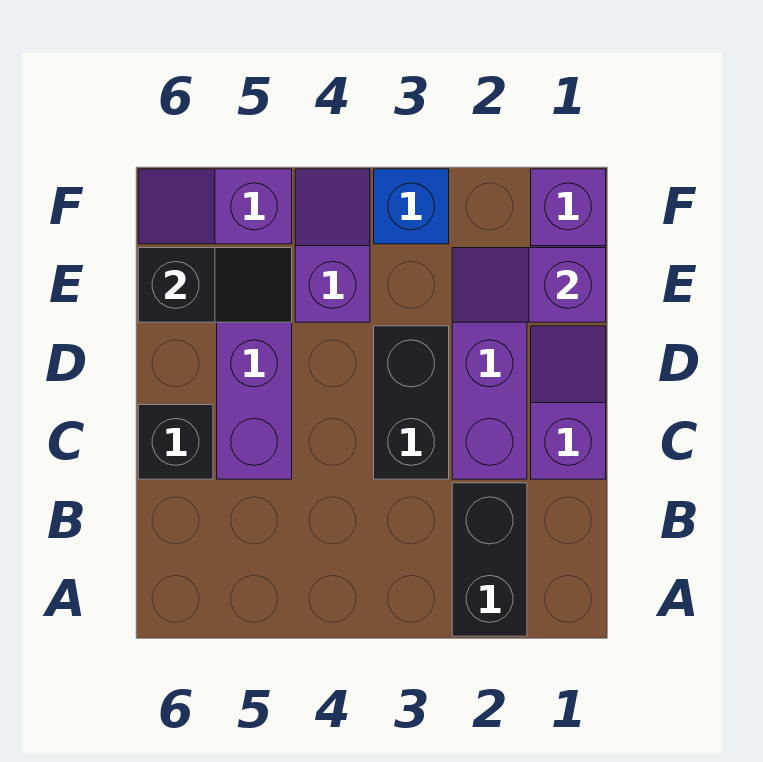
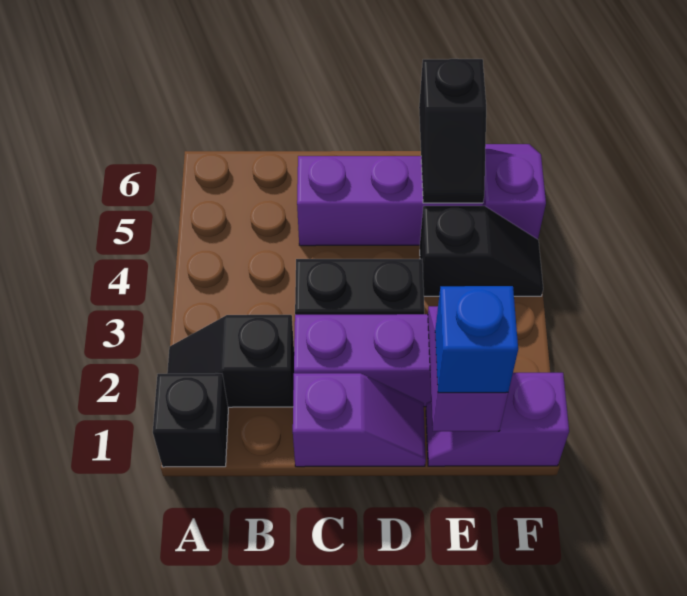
black 1x2 brick [452,483,527,636] -> black 1x2 slope [167,315,294,407]
black 1x1 brick [138,405,213,479] -> black 1x1 brick moved to [153,373,228,467]
purple 1x2 slope [295,169,370,322] -> black 1x2 slope [420,206,543,296]
blue 1x1 brick [374,169,449,244] -> blue 1x1 brick moved to [435,286,518,393]

